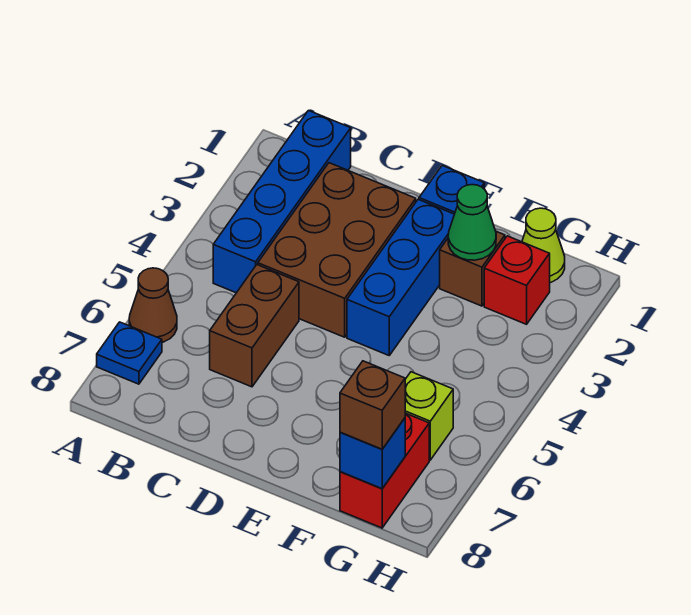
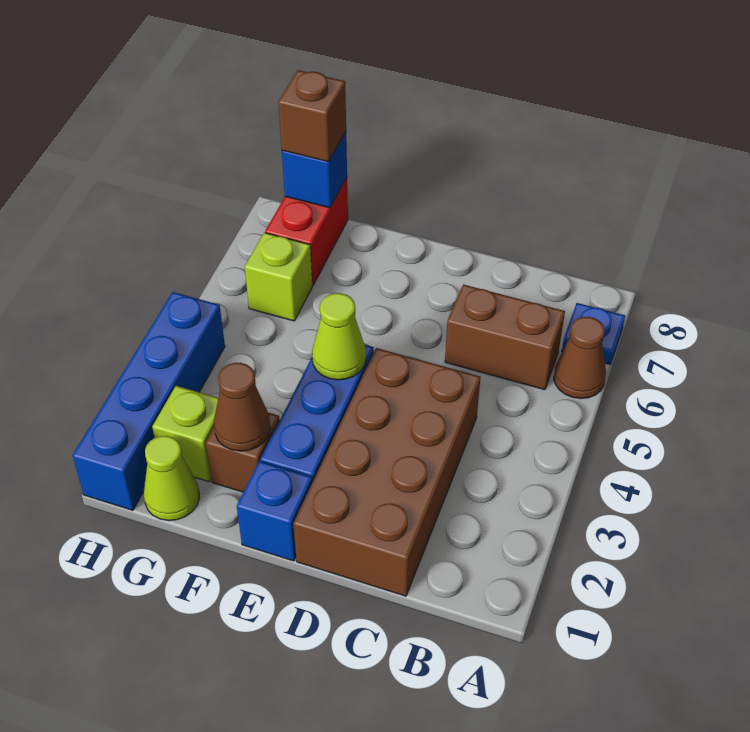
blue 1x4 brick [213,111,351,293] -> blue 1x4 brick moved to [73,292,225,510]
brown 2x3 brick [258,163,416,337] -> brown 2x4 brick [293,348,480,596]
brown 1x2 brick [210,265,299,387] -> brown 1x2 brick turned to [445,285,565,390]
none -> lime 1x1 cone [312,293,366,380]
green 1x1 cone [448,185,496,260] -> brown 1x1 cone [214,363,271,451]
red 1x1 brick [484,236,550,324] -> lime 1x1 brick [152,386,218,482]

